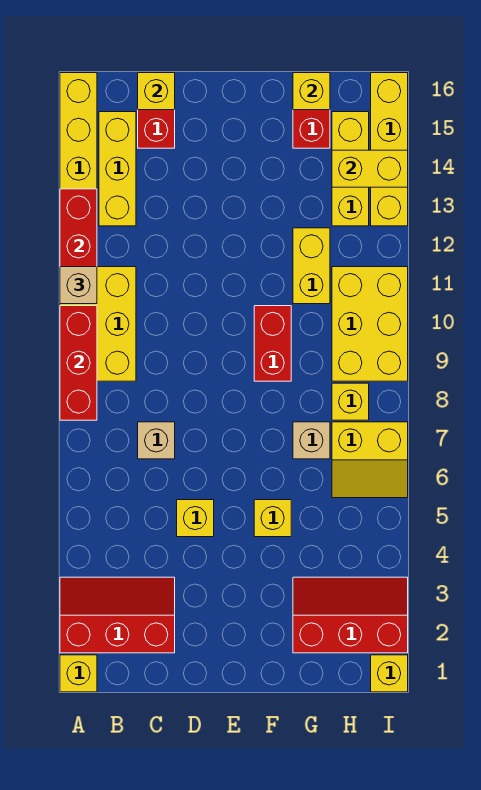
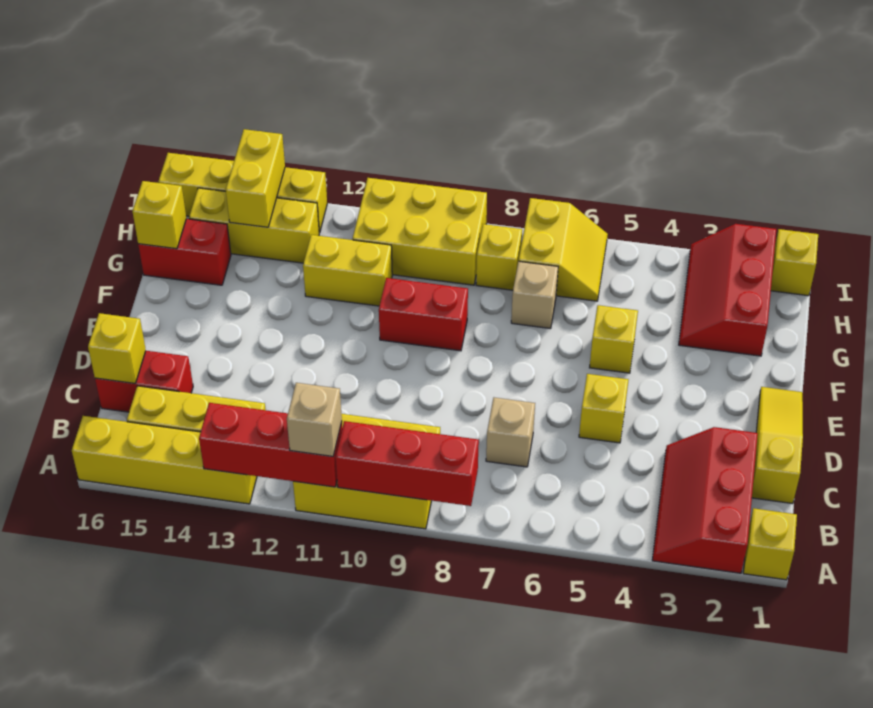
none -> yellow 1x3 slope [752,387,803,504]

